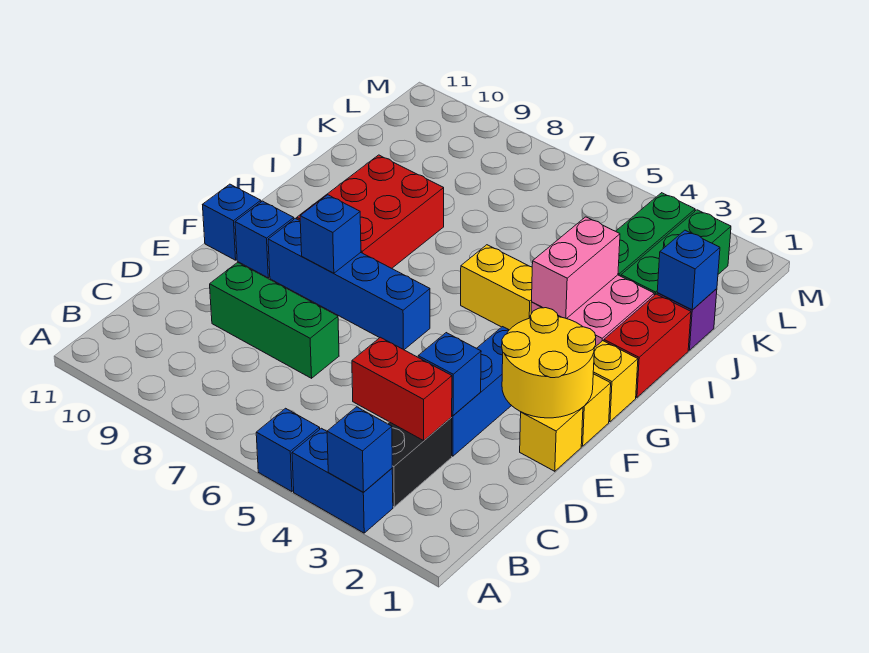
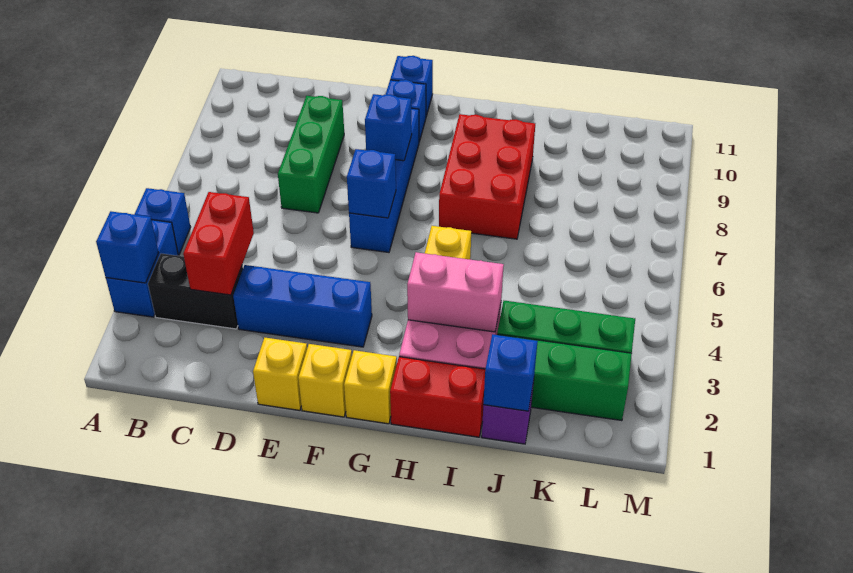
blue 1x1 brick [418,333,481,416] -> blue 1x1 brick moved to [347,149,396,218]
yellow 2x2 round brick [502,308,596,418] -> none
red 2x3 brick [297,155,444,268] -> red 2x3 brick turned to [439,114,535,239]

